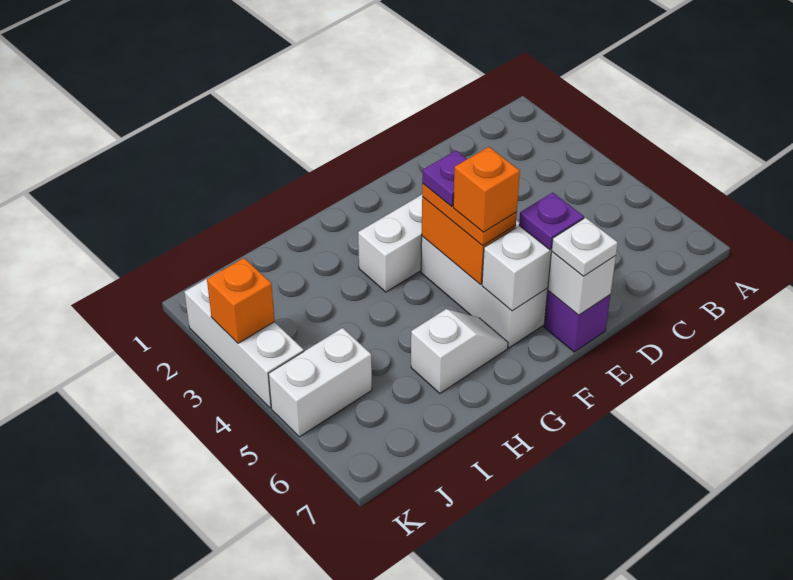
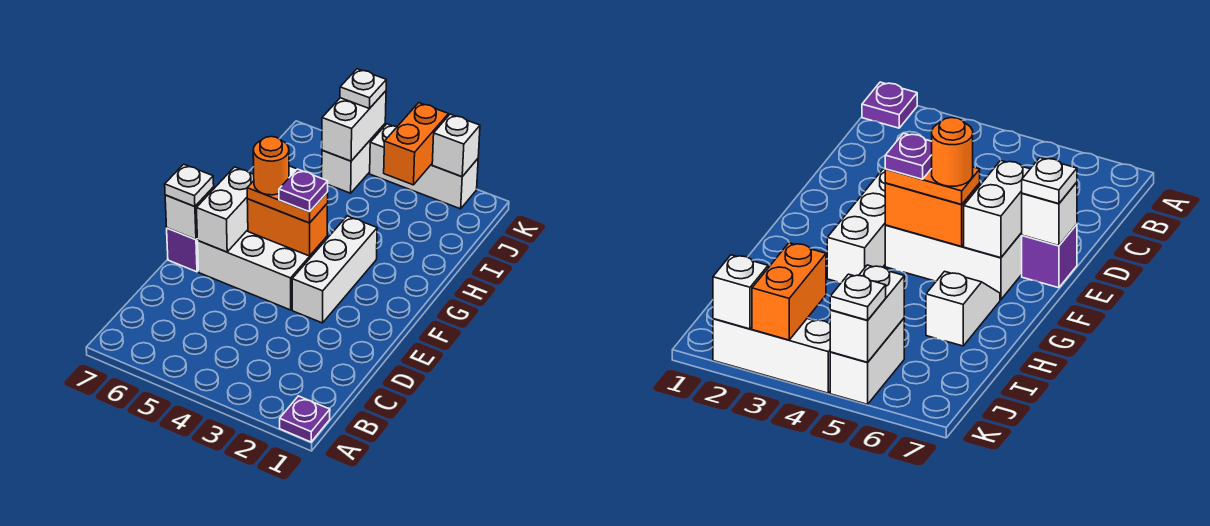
purple 1x1 plate [519,192,584,250] -> purple 1x1 plate moved to [280,396,330,442]
orange 1x1 brick [453,147,520,232] -> orange 1x1 round brick [253,136,289,195]
none -> white 1x2 brick [322,91,386,161]
none -> white 1x1 brick [432,114,480,177]
orange 1x1 brick [207,258,275,343] -> orange 1x2 brick [384,103,448,185]
none -> white 1x1 plate [340,69,386,109]

